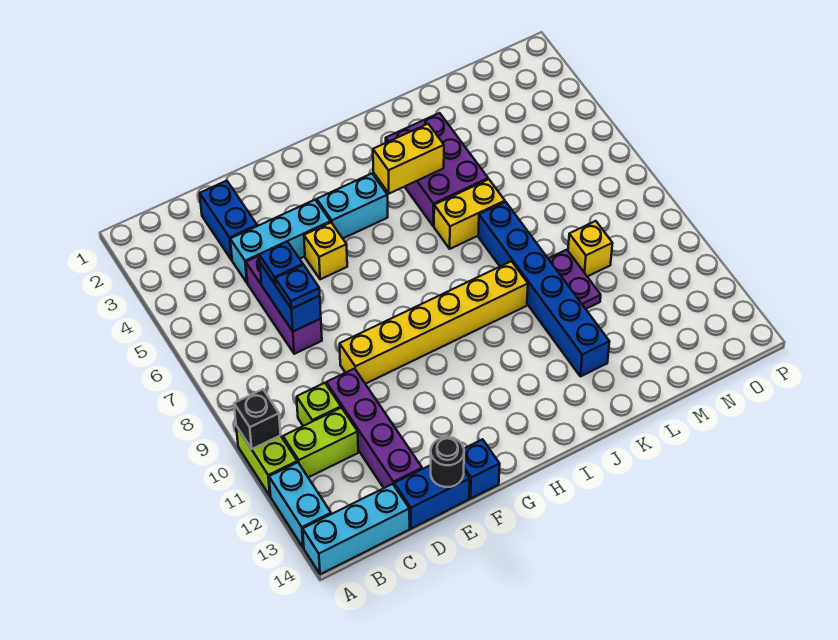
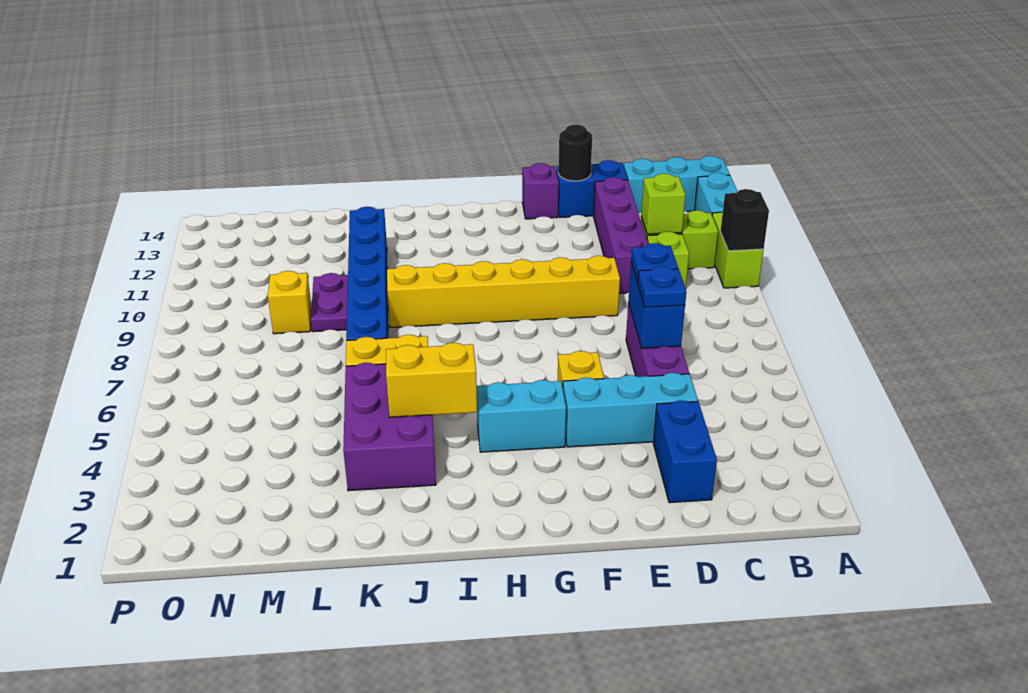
none -> lime 1x1 brick [641,174,685,234]
blue 1x1 brick [464,439,500,498] -> purple 1x1 brick [522,163,559,219]

